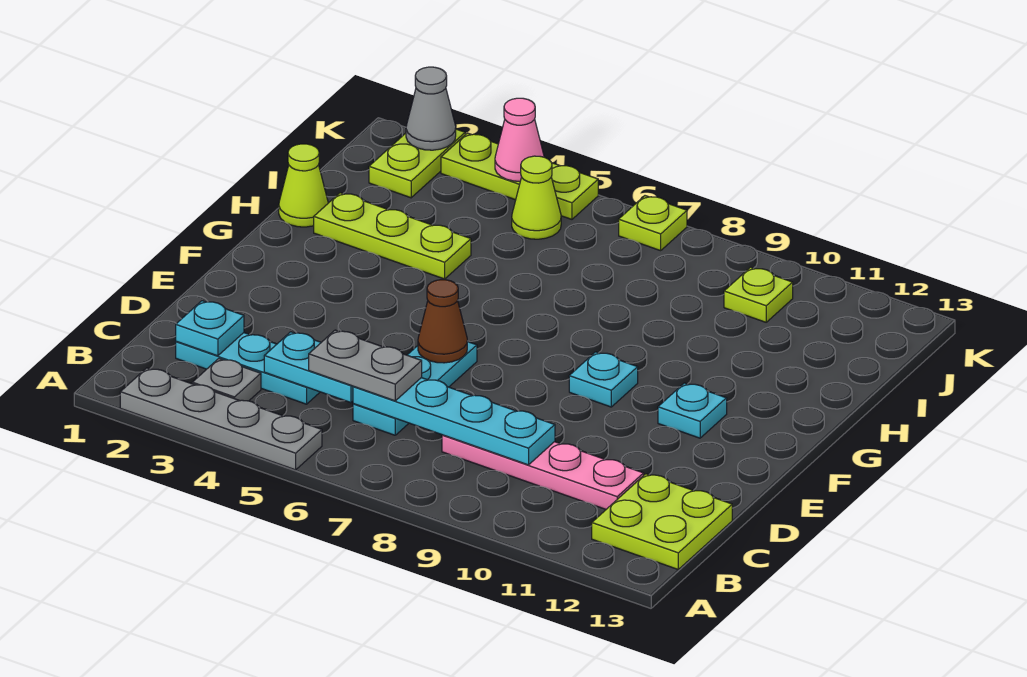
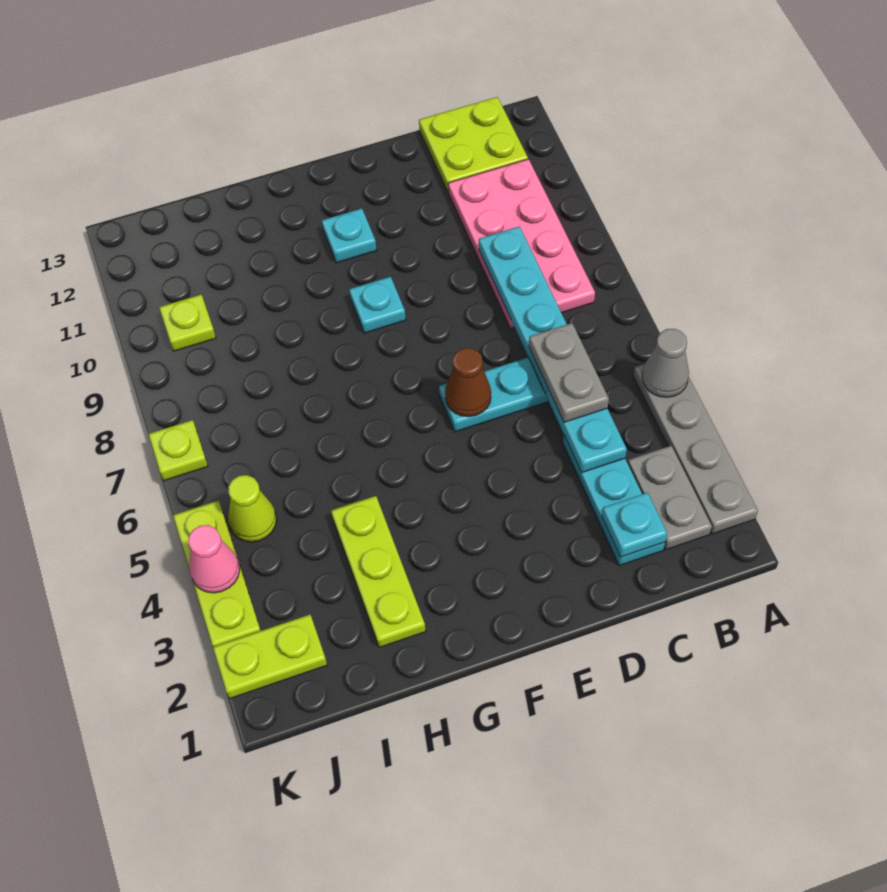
grey 1x1 plate [192,359,261,401] -> grey 1x2 plate [628,446,712,550]
pink 1x4 plate [442,435,644,509] -> pink 2x4 plate [448,159,595,329]
lime 1x1 cone [279,144,328,227] -> none
grey 1x1 cone [406,67,456,150] -> grey 1x1 cone moved to [642,329,689,397]

